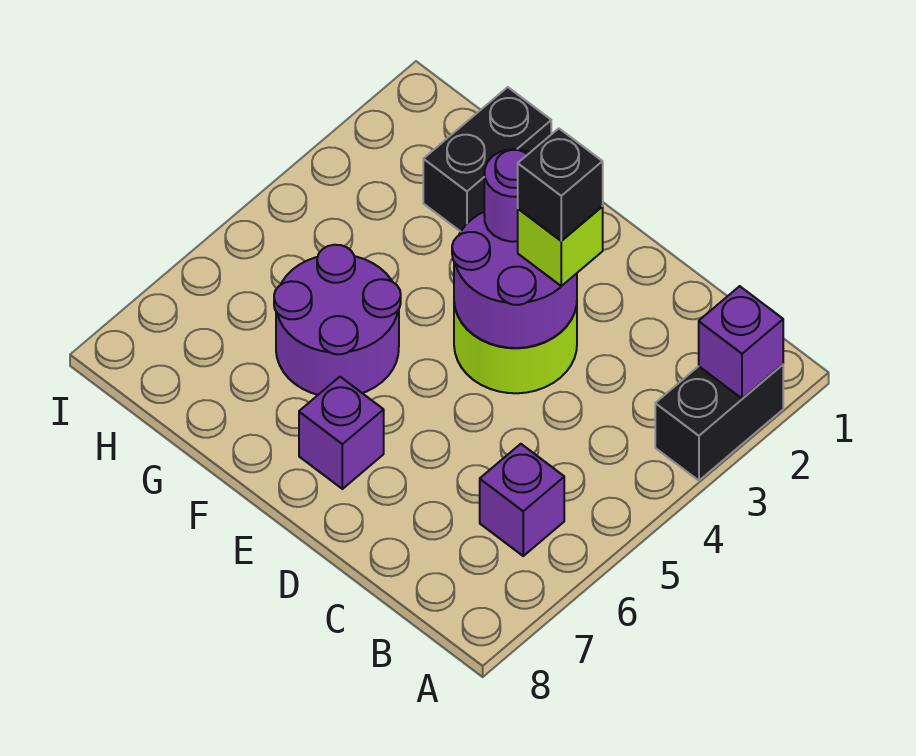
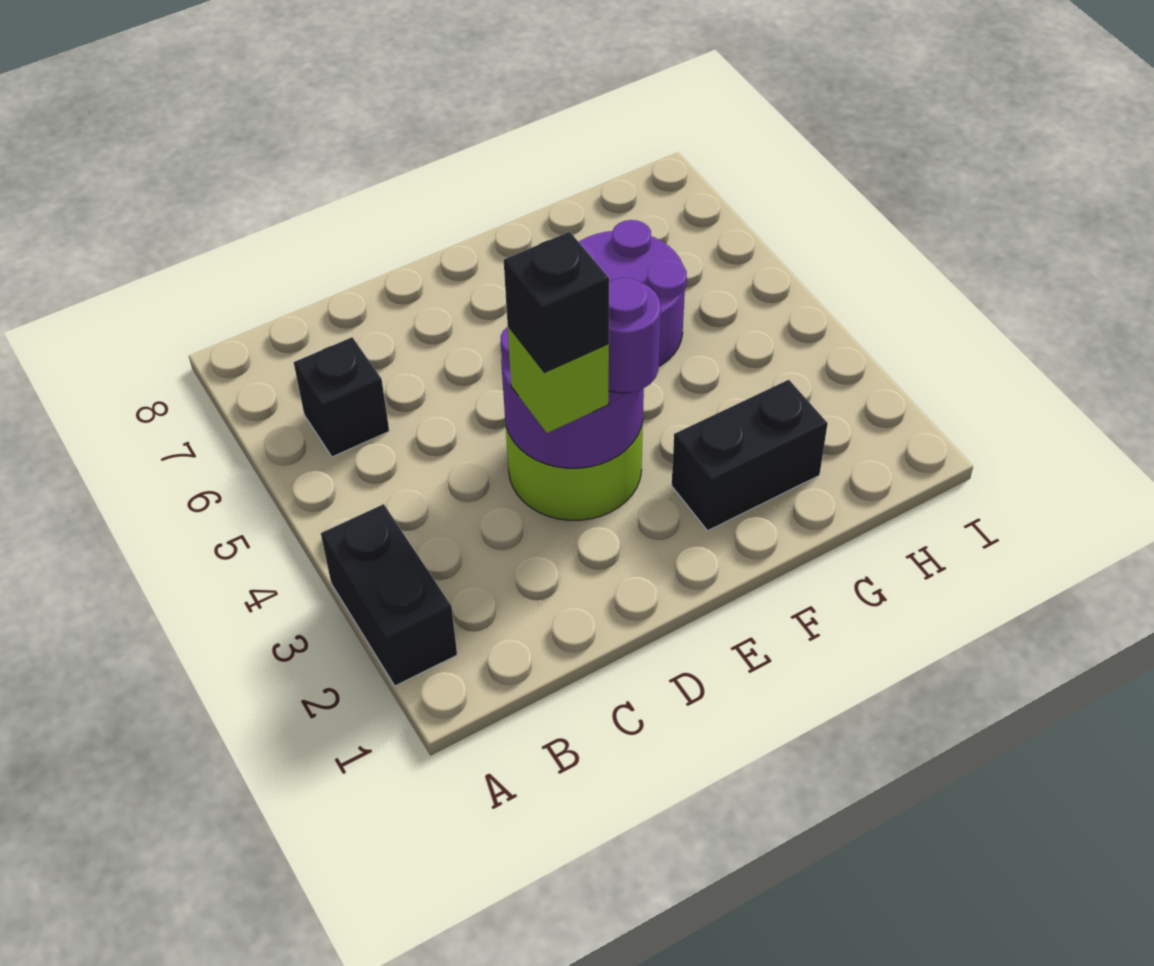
purple 1x1 brick [699,286,783,399] -> none
purple 1x1 brick [480,444,564,556] -> black 1x1 brick [294,337,389,457]
purple 1x1 brick [299,377,384,489] -> none
black 1x2 brick [423,87,551,232] -> black 1x2 brick turned to [672,380,828,531]

